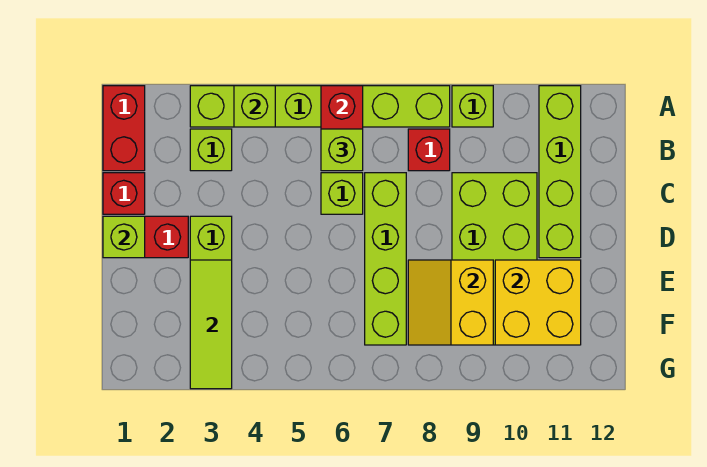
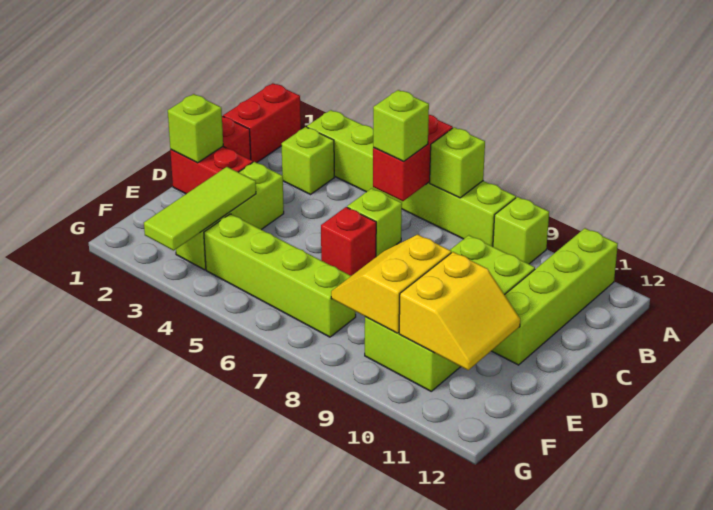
lime 1x1 brick [234,86,275,127] -> lime 1x1 brick moved to [430,127,485,198]
red 1x1 brick [408,129,450,171] -> red 1x1 brick moved to [321,207,376,276]
lime 1x4 brick [365,173,406,345] -> lime 1x4 brick turned to [204,214,356,337]
yellow 2x2 brick [495,260,581,345] -> yellow 2x2 slope [399,252,520,370]

